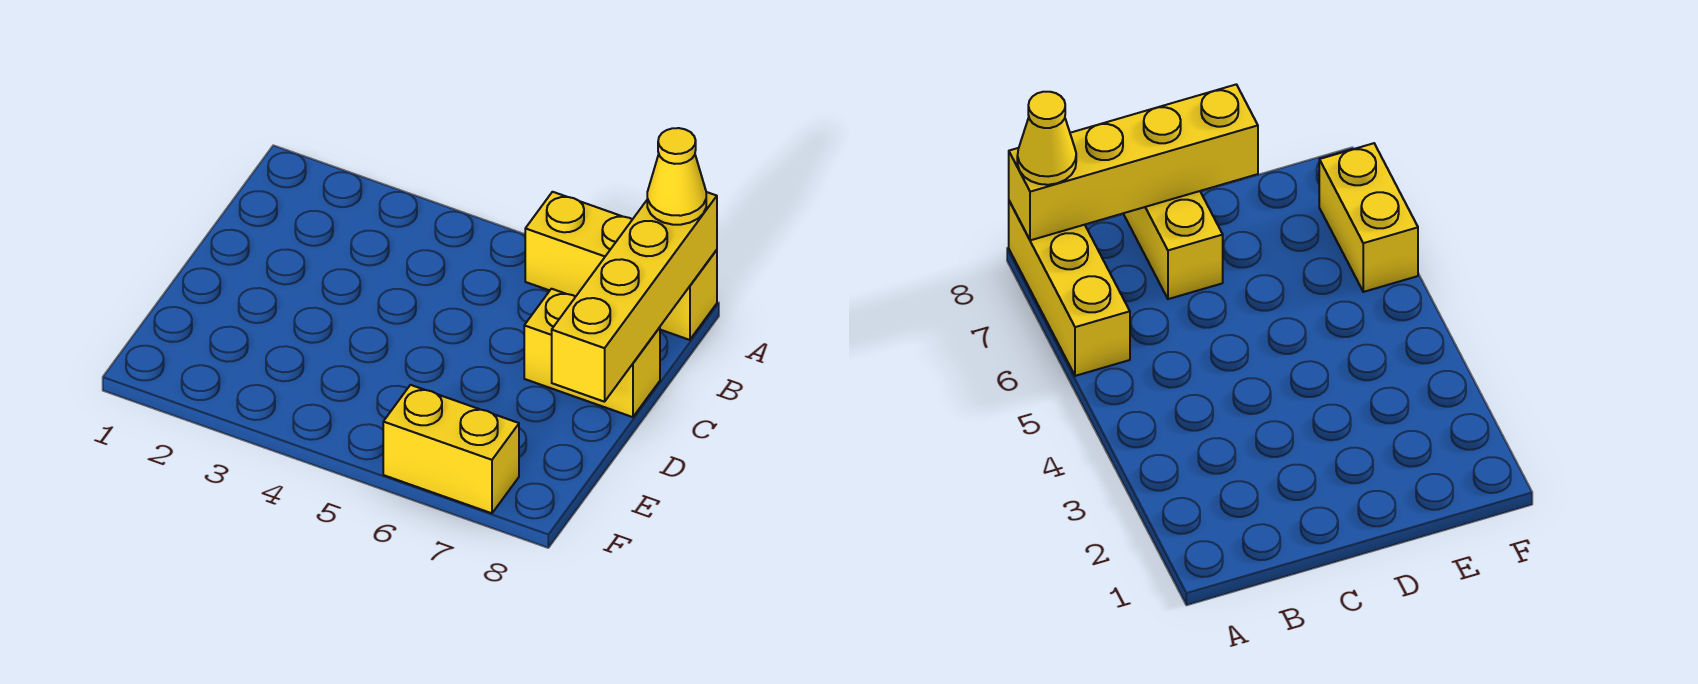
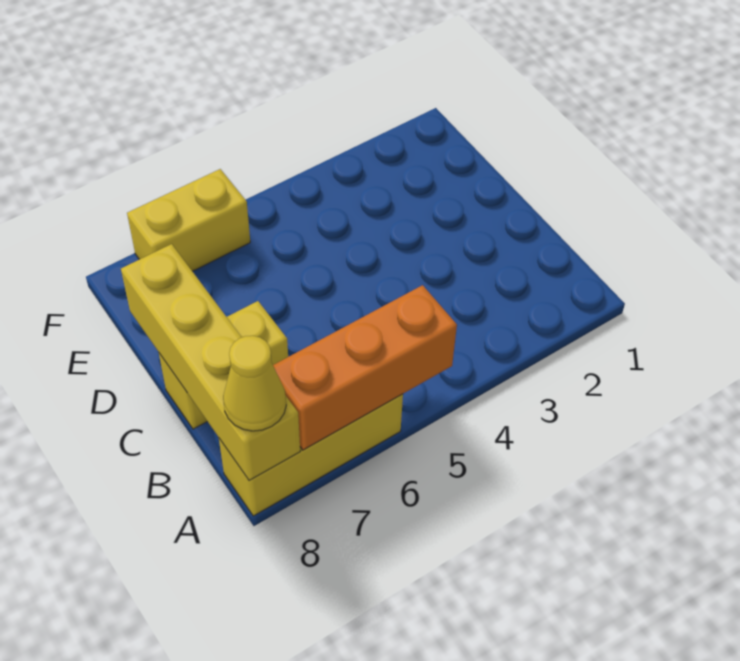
none -> orange 1x3 brick [273,285,457,450]

